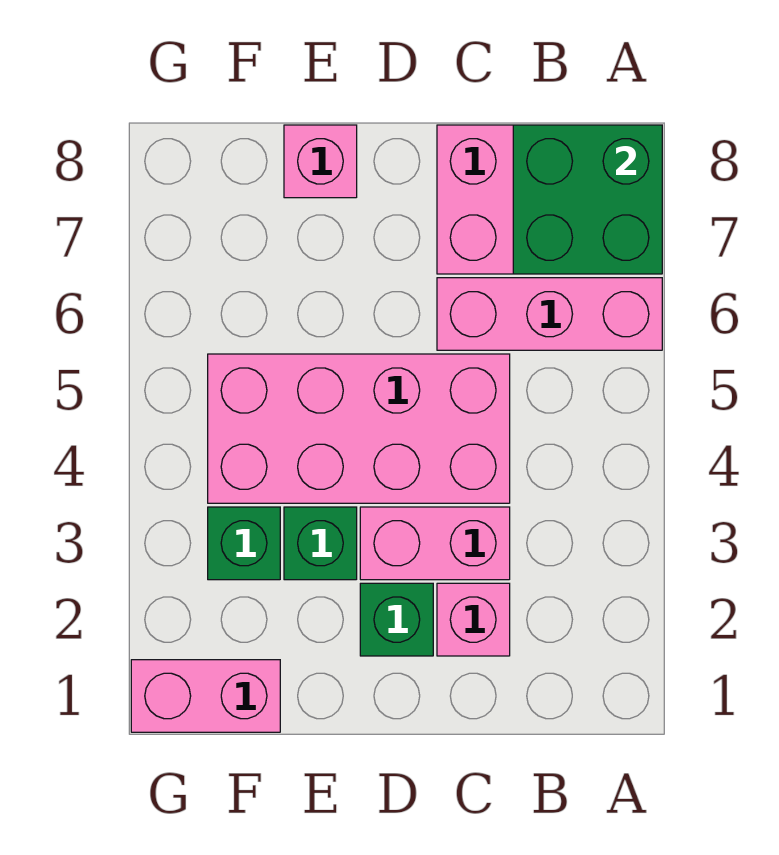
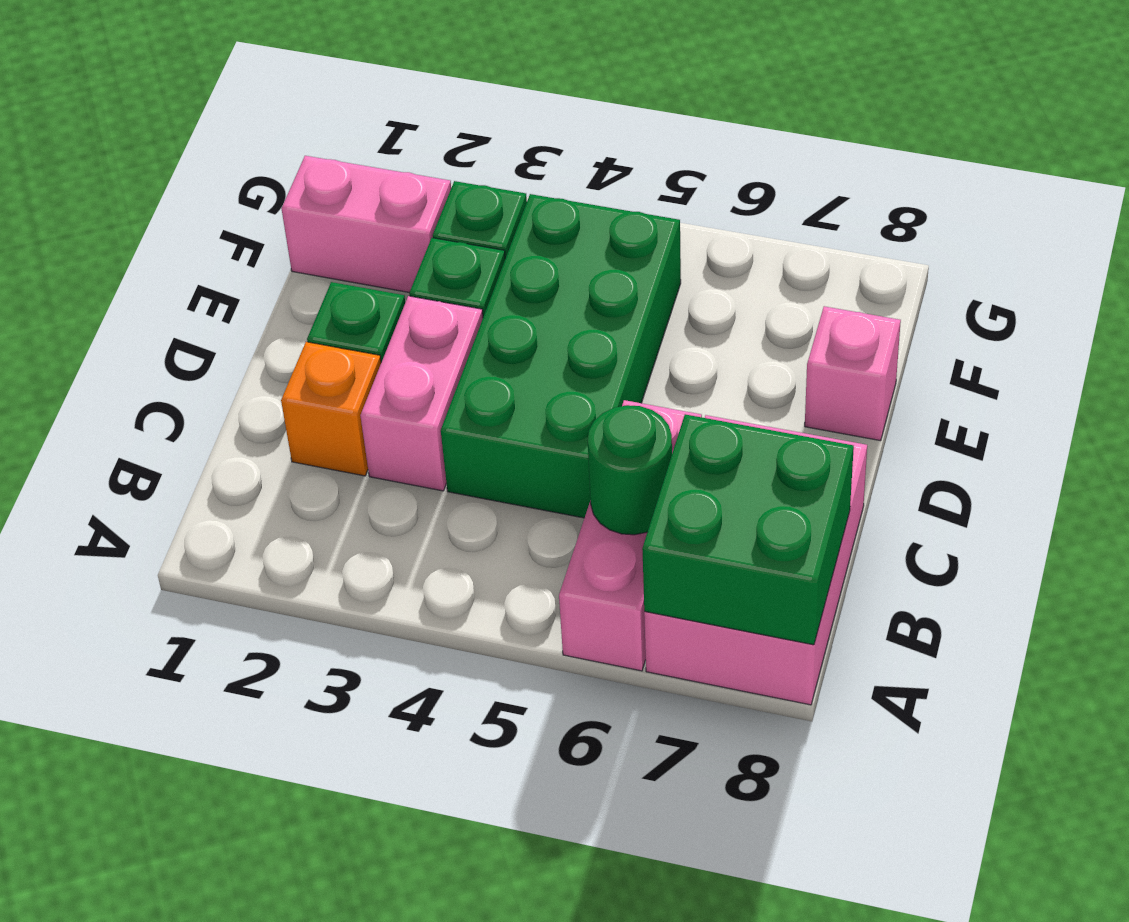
none -> green 1x1 round brick [588,405,672,535]
pink 1x1 brick [437,583,510,656] -> orange 1x1 brick [281,342,381,476]
pink 2x4 brick [208,354,510,503] -> green 2x4 brick [441,194,681,518]
pink 1x2 brick [131,660,280,732] -> pink 1x2 brick turned to [281,156,451,292]

